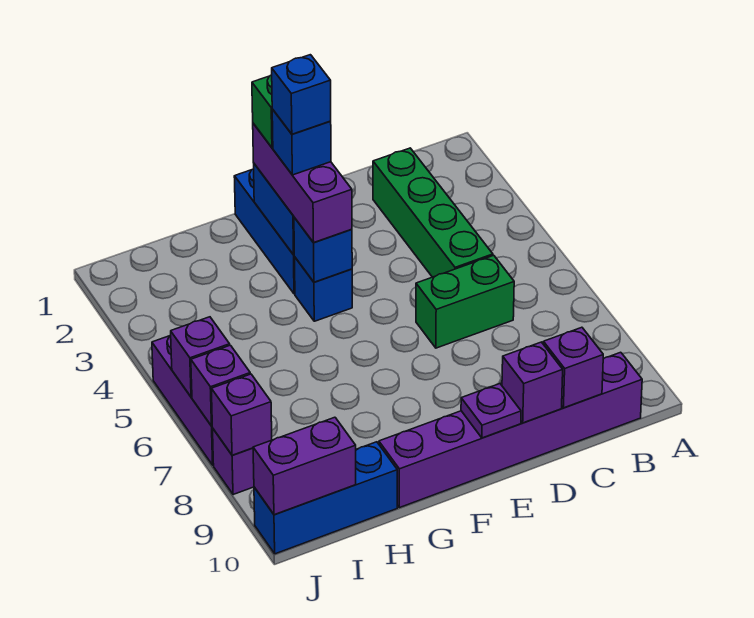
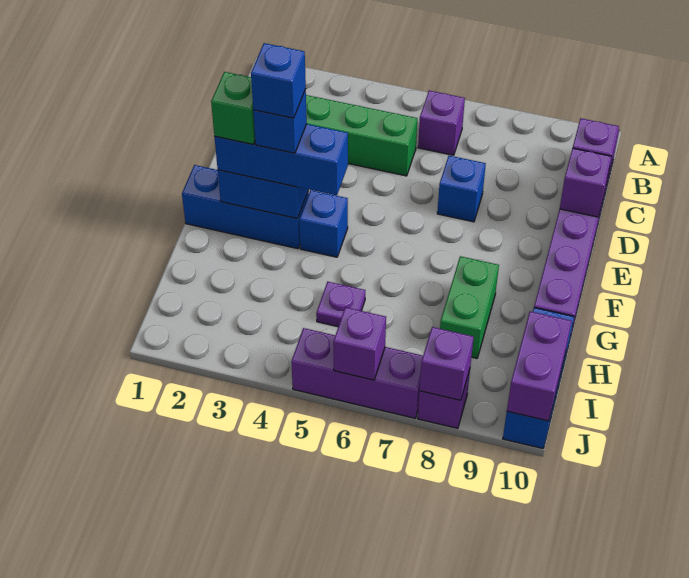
green 1x2 brick [416,255,514,348] -> green 1x2 brick moved to [440,256,499,358]
purple 1x1 plate [461,384,521,438] -> purple 1x1 plate moved to [316,282,365,327]
purple 1x3 brick [253,123,352,243] -> blue 1x3 brick [215,124,348,196]
blue 1x1 brick [294,217,352,282] -> blue 1x1 brick moved to [437,156,486,222]
purple 1x1 brick [191,345,250,426] -> purple 1x1 brick moved to [418,91,465,155]

